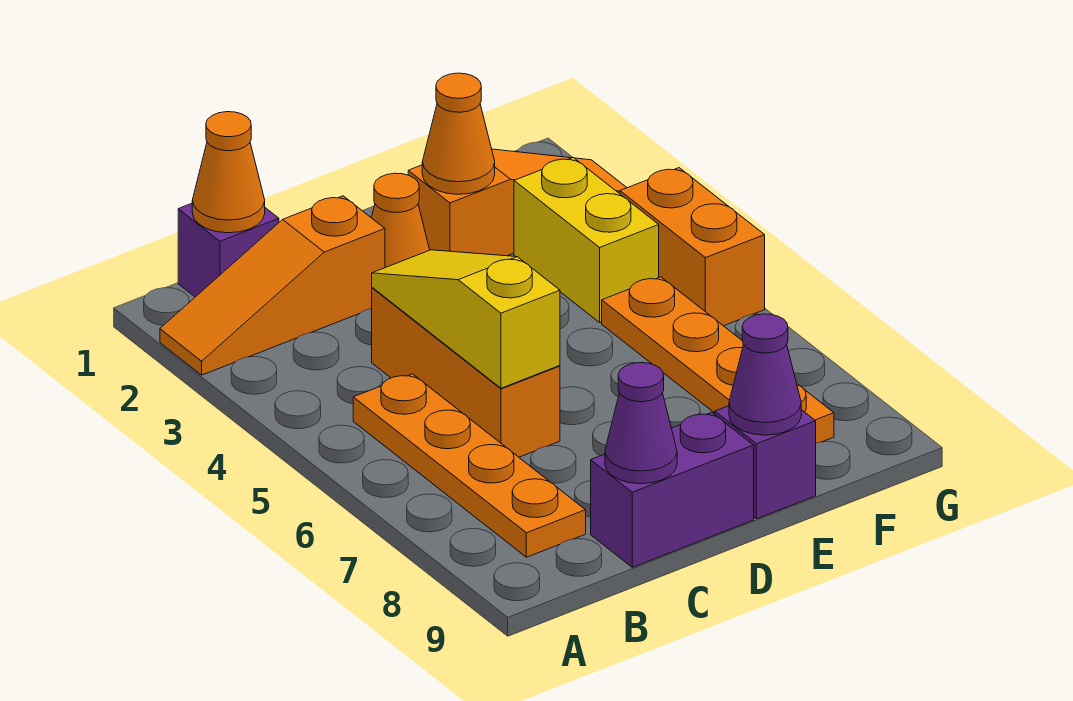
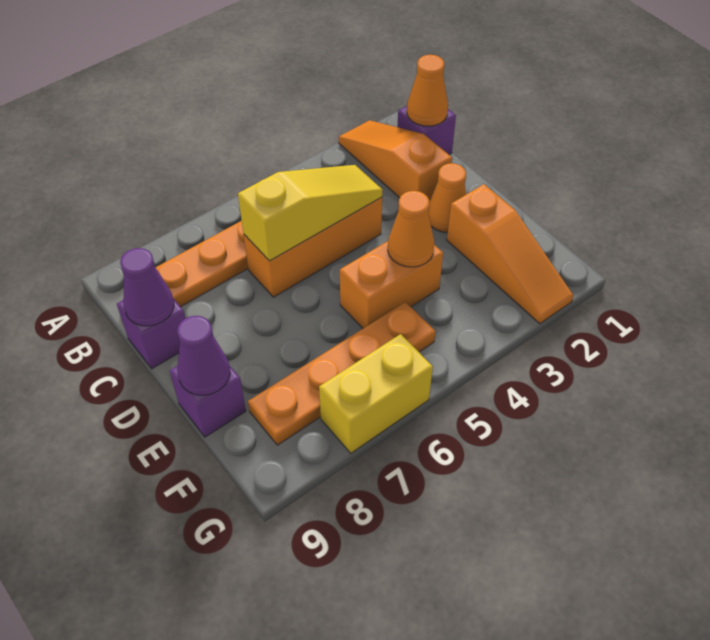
purple 1x2 brick [591,412,754,567] -> purple 1x1 brick [117,299,185,369]
orange 1x1 cone [422,73,495,194] -> orange 1x1 cone moved to [388,191,434,267]
yellow 1x2 brick [514,158,659,322] -> yellow 1x2 brick moved to [319,334,433,453]
orange 1x2 brick [620,168,765,326] -> orange 1x2 brick moved to [340,241,443,328]

